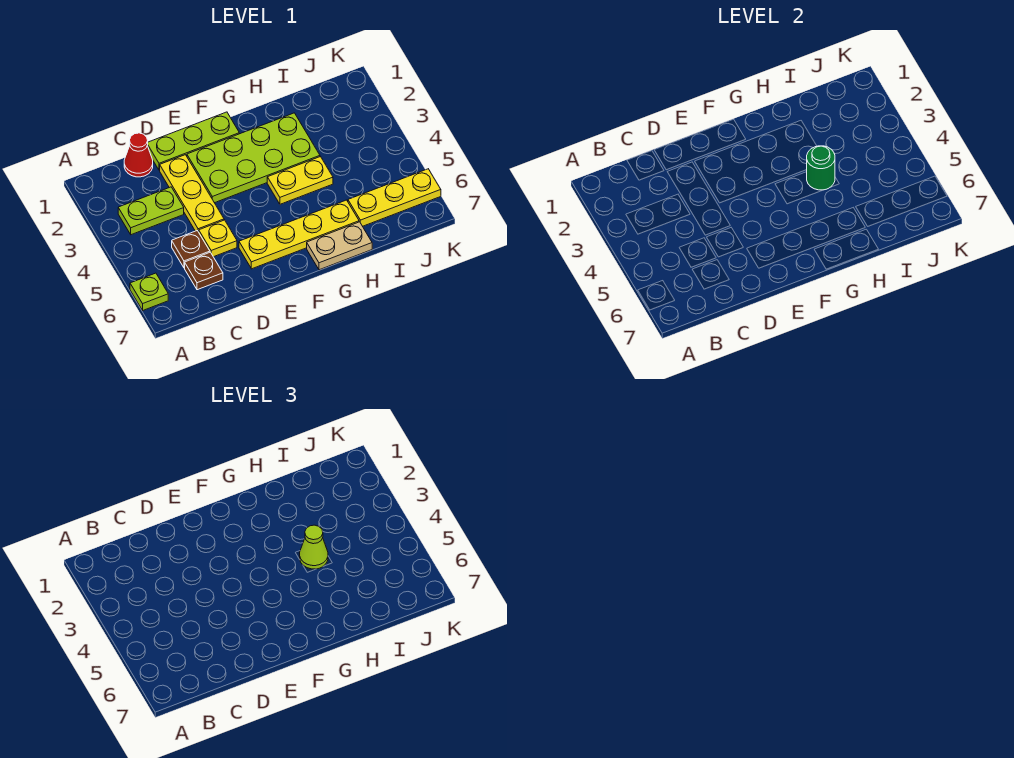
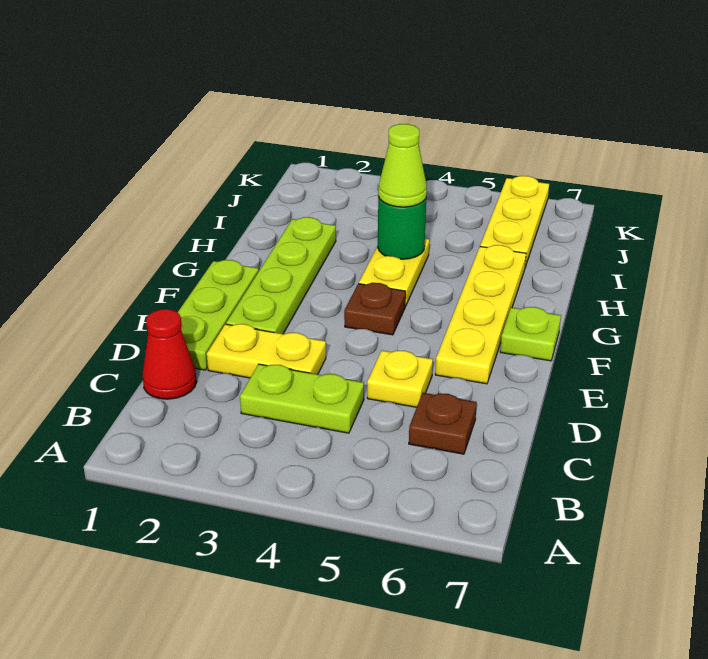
lime 1x1 plate [130,273,168,310] -> lime 1x1 plate moved to [500,307,561,361]
lime 1x2 plate [118,187,184,235] -> lime 1x2 plate turned to [240,364,364,433]
brown 1x1 plate [172,231,210,268] -> brown 1x1 plate moved to [344,283,406,335]
yellow 1x3 plate [160,155,224,232] -> yellow 1x2 plate [207,324,326,378]
lime 2x4 plate [187,113,320,203] -> lime 1x4 plate [226,217,336,334]
tan 1x2 plate [307,222,372,270] -> none

